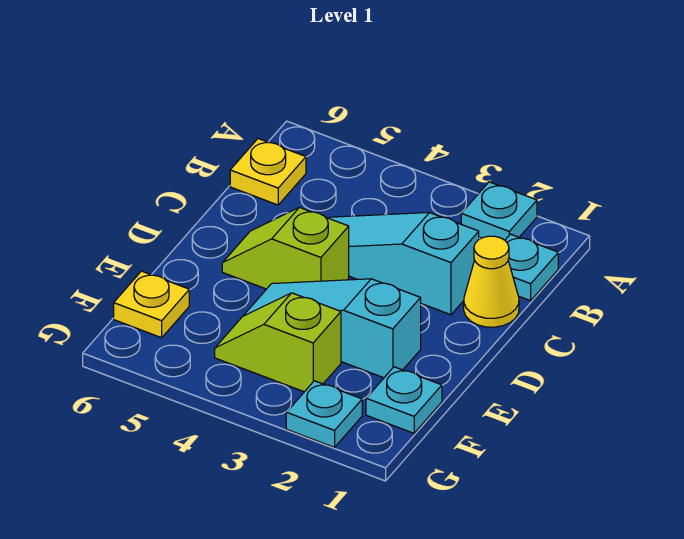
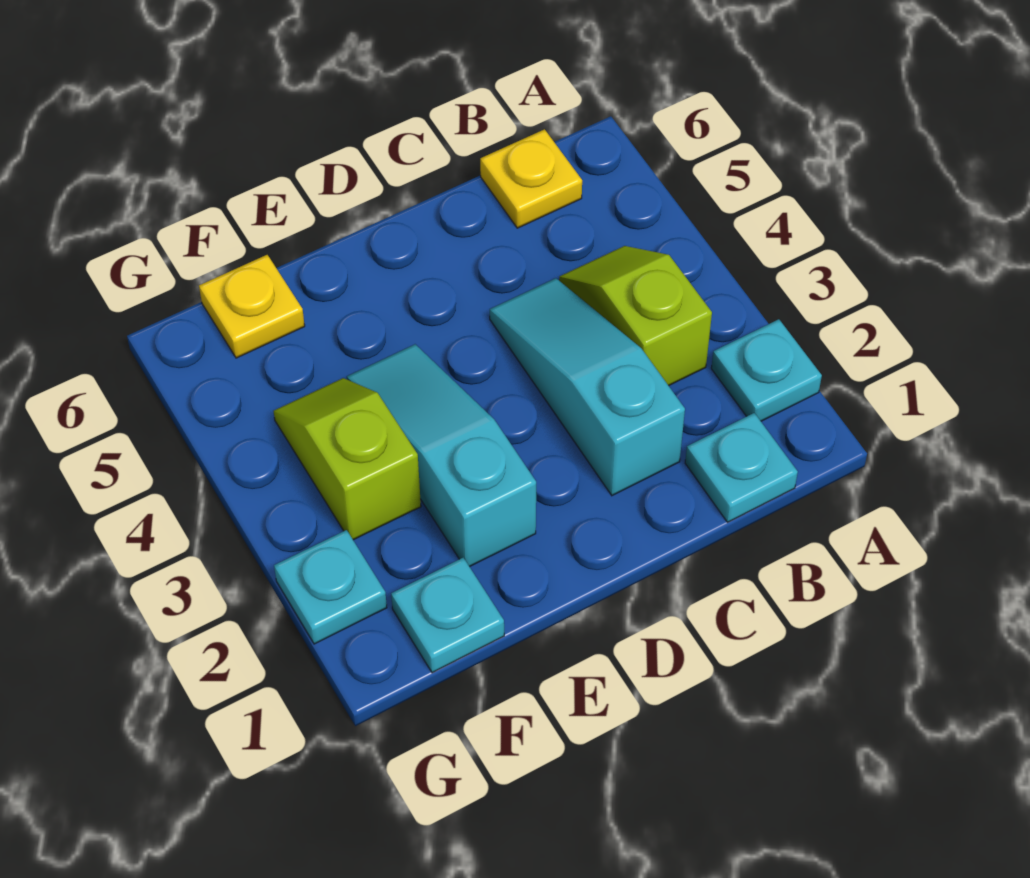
yellow 1x1 cone [464,236,519,327] -> none
lime 1x2 slope [222,207,349,289] -> lime 1x2 slope moved to [559,246,712,386]

